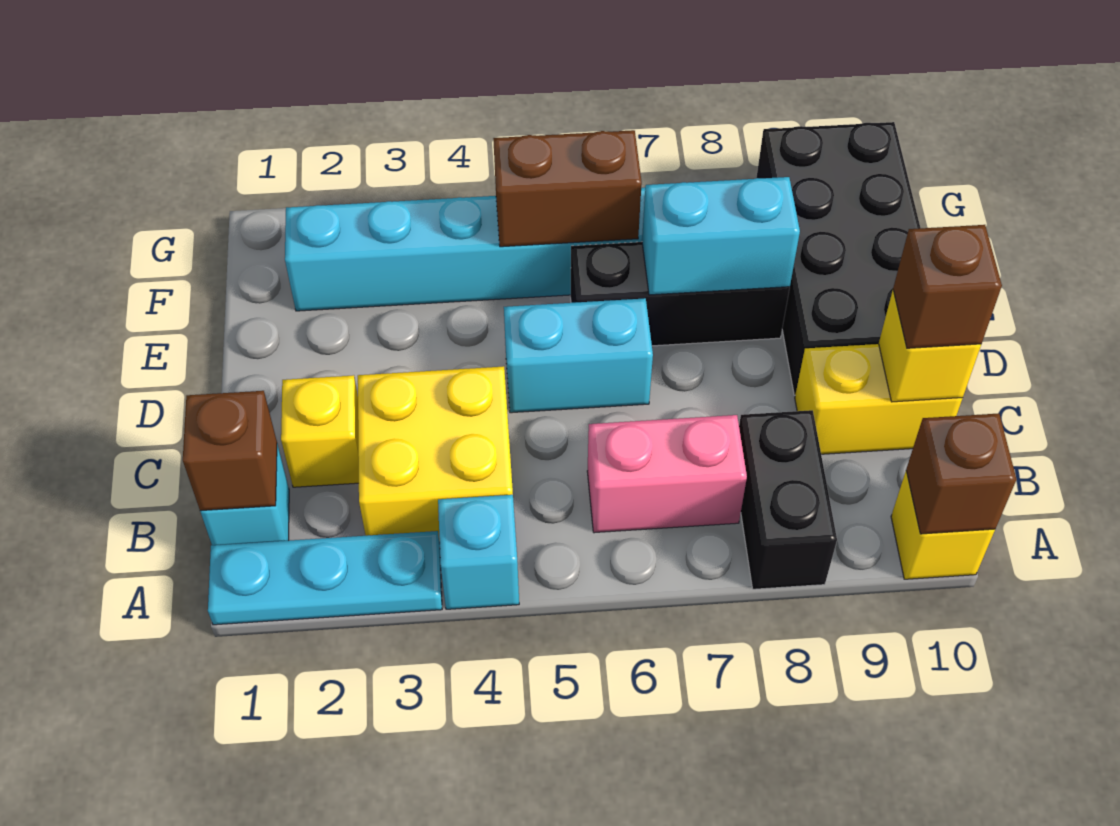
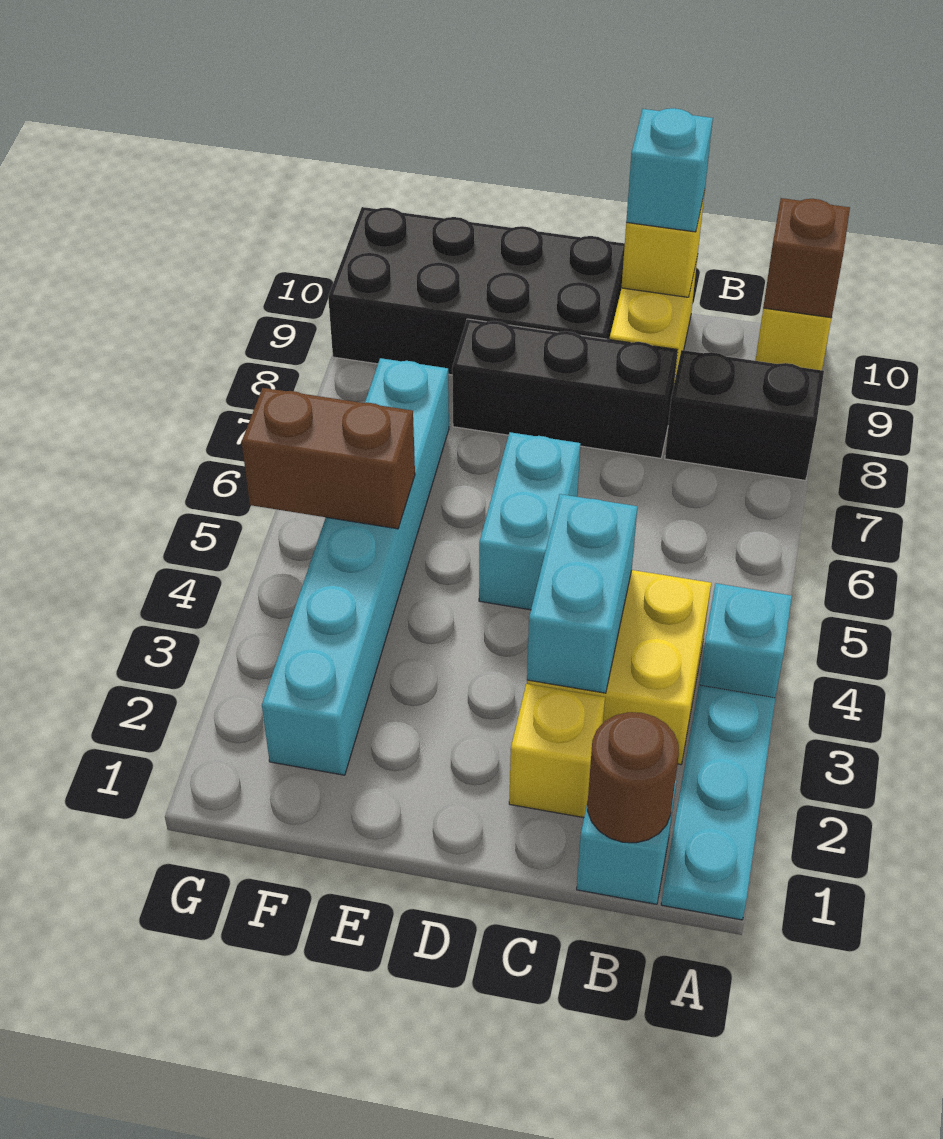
brown 1x1 brick [183,391,277,511] -> brown 1x1 round brick [588,712,679,843]
pink 1x2 brick [587,415,747,533] -> none
brown 1x1 brick [893,225,1002,348] -> cyan 1x1 brick [626,108,713,232]
black 1x3 brick [571,242,790,346] -> black 1x3 brick turned to [452,319,678,458]
cyan 1x2 brick [642,177,800,295] -> cyan 1x2 brick moved to [527,494,638,693]
brown 1x2 brick [493,130,642,247] -> brown 1x2 brick turned to [242,388,415,529]

